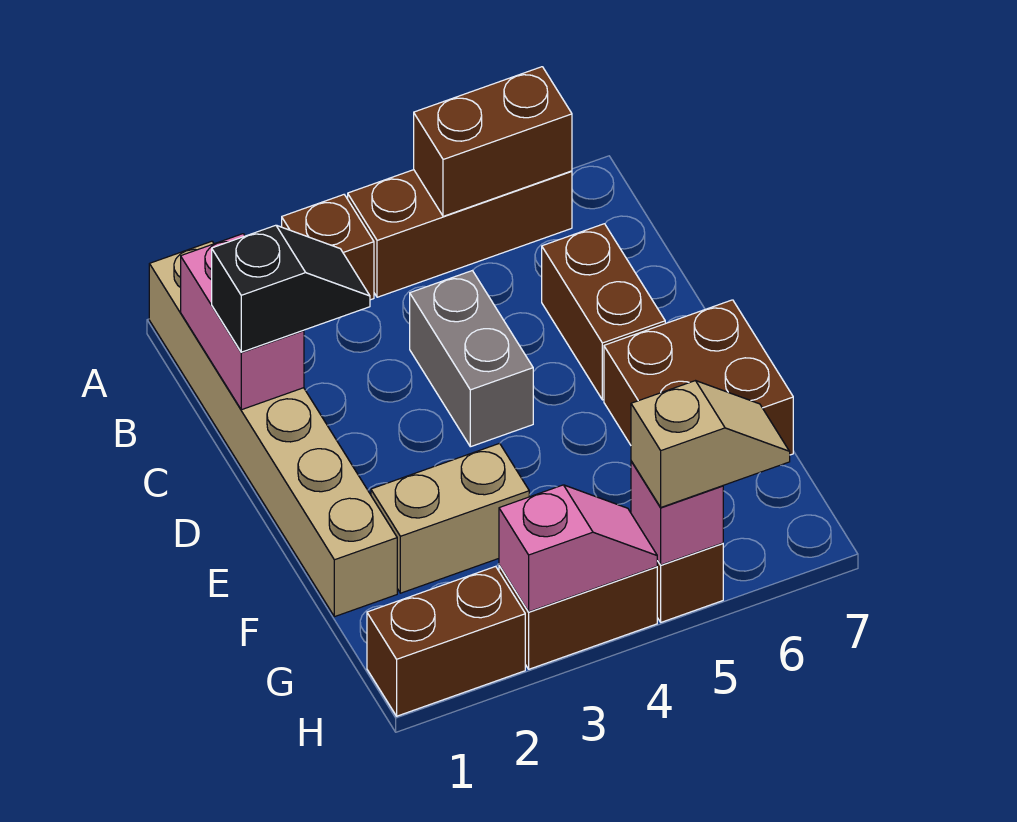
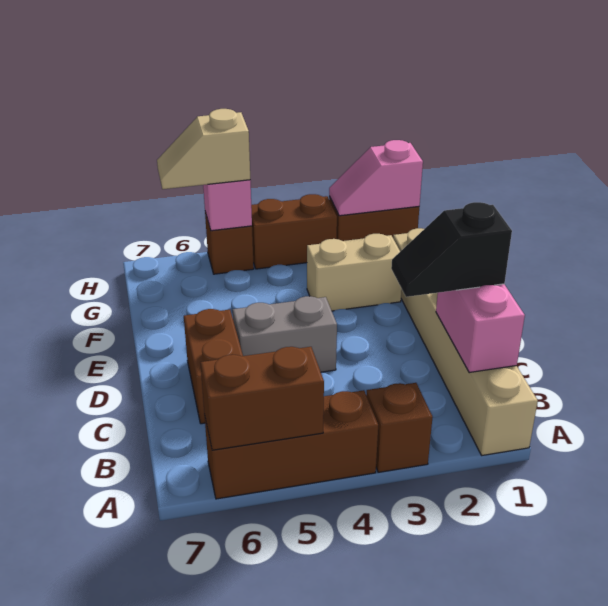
grey 1x2 brick [410,271,533,447] -> grey 1x2 brick turned to [233,296,337,372]
brown 2x2 brick [604,300,793,455] -> none
pink 1x2 slope [499,485,657,612] -> pink 1x2 slope moved to [329,140,423,216]

